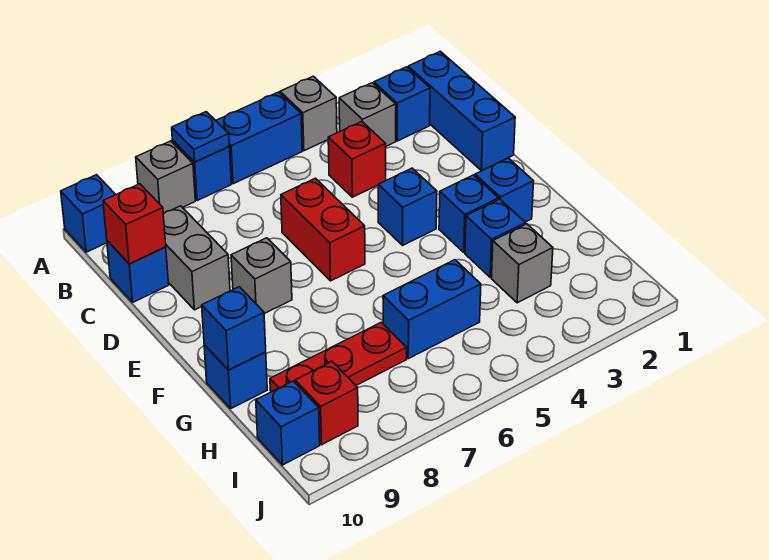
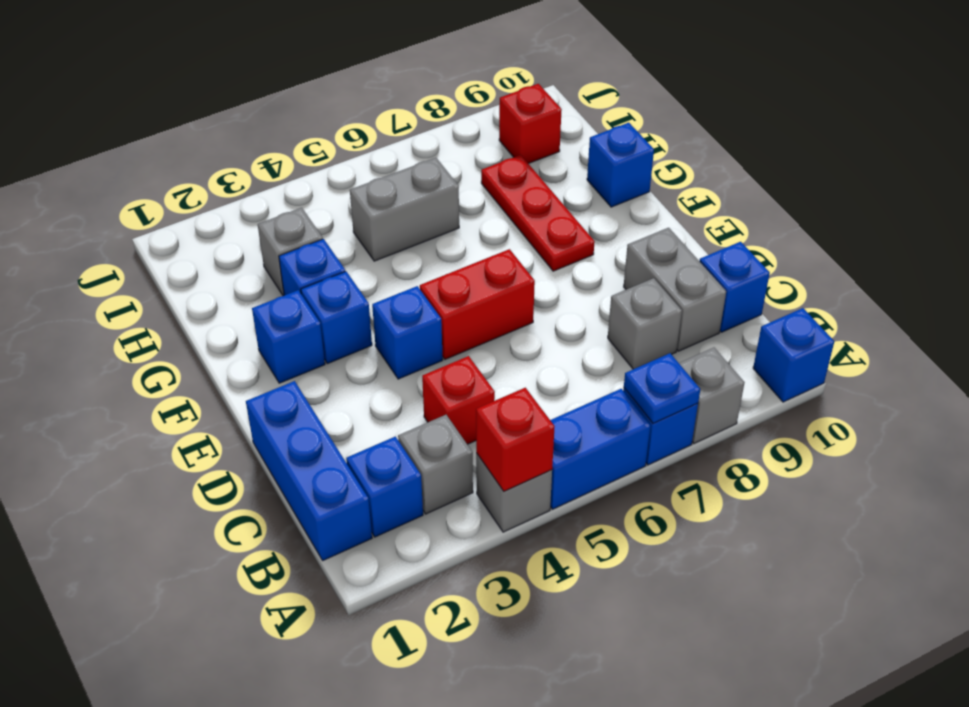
red 1x1 brick [103,184,166,264] -> red 1x1 brick moved to [476,388,555,491]
red 1x2 brick [281,178,365,281] -> red 1x2 brick turned to [420,249,535,359]
grey 1x1 brick [231,238,292,314] -> grey 1x1 brick moved to [608,278,682,369]
blue 1x1 brick [202,287,266,370] -> none
blue 1x2 brick [383,260,481,359] -> grey 1x2 brick [350,158,459,261]
red 1x3 plate [270,322,407,392] -> red 1x3 plate turned to [481,155,595,271]
blue 1x1 brick [256,381,320,465] -> none

